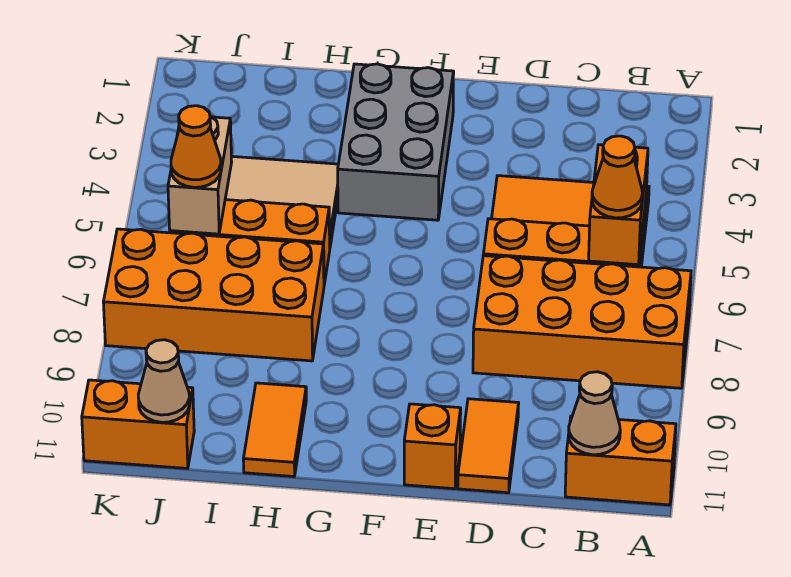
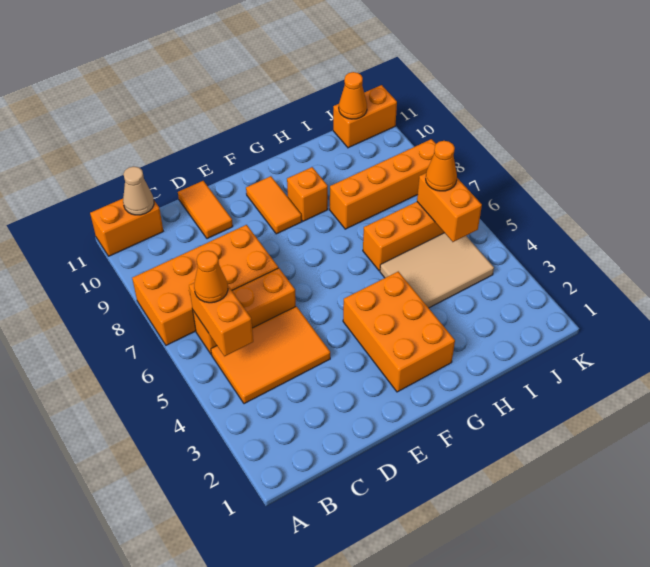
orange 1x1 brick [404,404,461,489] -> orange 1x1 brick moved to [287,167,328,221]
grey 2x3 brick [338,64,454,220] -> orange 2x3 brick [343,272,455,392]
orange 2x4 brick [103,229,324,361] -> orange 1x4 brick [330,139,436,229]
orange 1x2 tile [243,383,306,477] -> orange 1x2 tile moved to [246,176,302,234]
tan 1x2 brick [168,117,232,234] -> orange 1x2 brick [417,173,482,242]
tan 1x1 cone [138,340,190,422] -> orange 1x1 cone [339,72,367,119]

